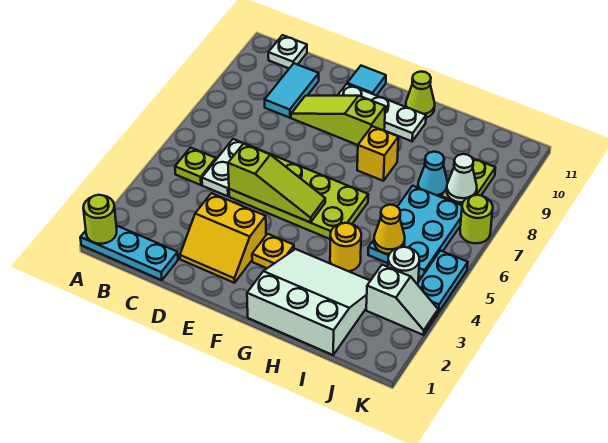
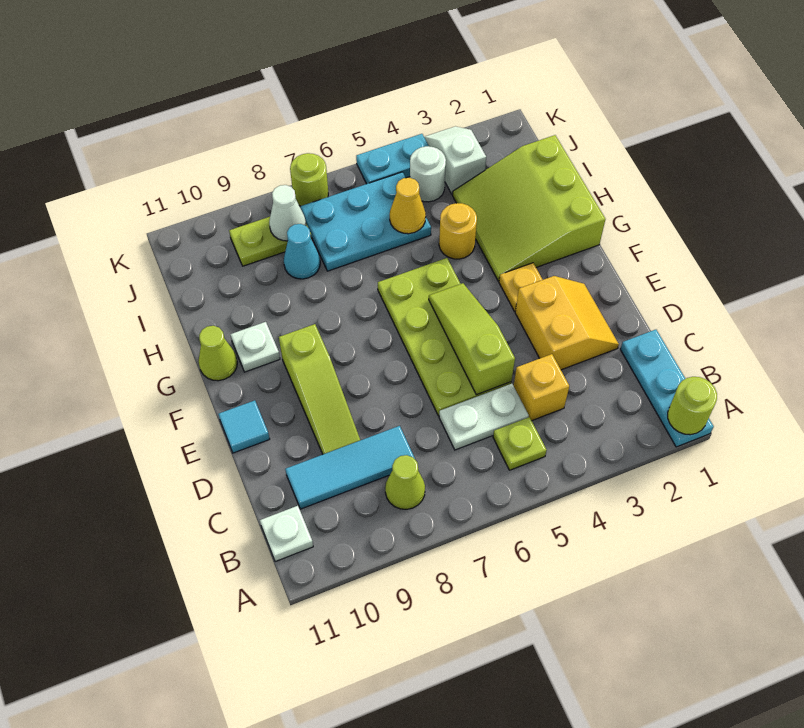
none -> lime 1x1 cone [385,455,425,509]
cyan 1x2 tile [265,63,319,118] -> cyan 1x3 tile [285,426,415,509]
white 1x3 plate [337,84,426,141] -> white 1x1 plate [230,322,280,372]
white 3x3 slope [247,249,370,355] -> lime 3x3 slope [453,135,605,281]
yellow 1x1 brick [357,126,398,181] -> yellow 1x1 brick moved to [514,354,569,421]

